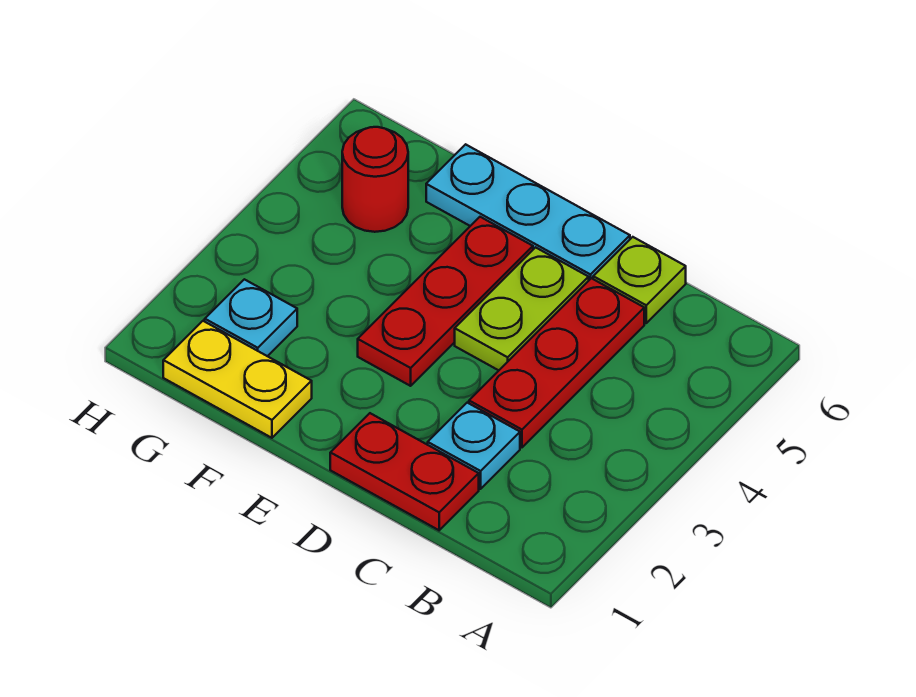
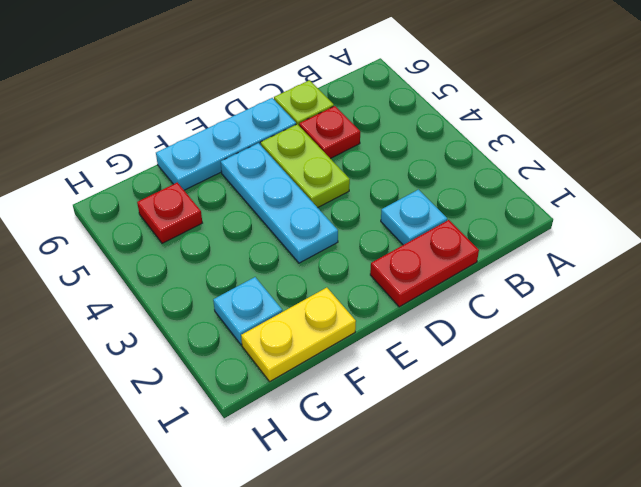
red 1x3 plate [469,278,644,447] -> red 1x1 plate [299,106,360,159]
red 1x3 plate [358,217,533,386] -> cyan 1x3 plate [221,143,338,263]
red 1x1 round brick [342,127,408,232] -> red 1x1 plate [137,182,202,243]

